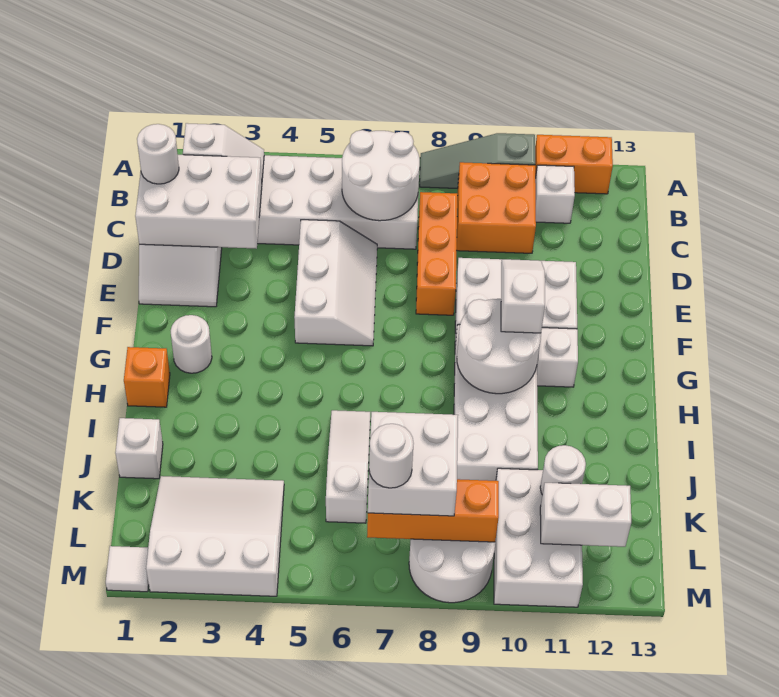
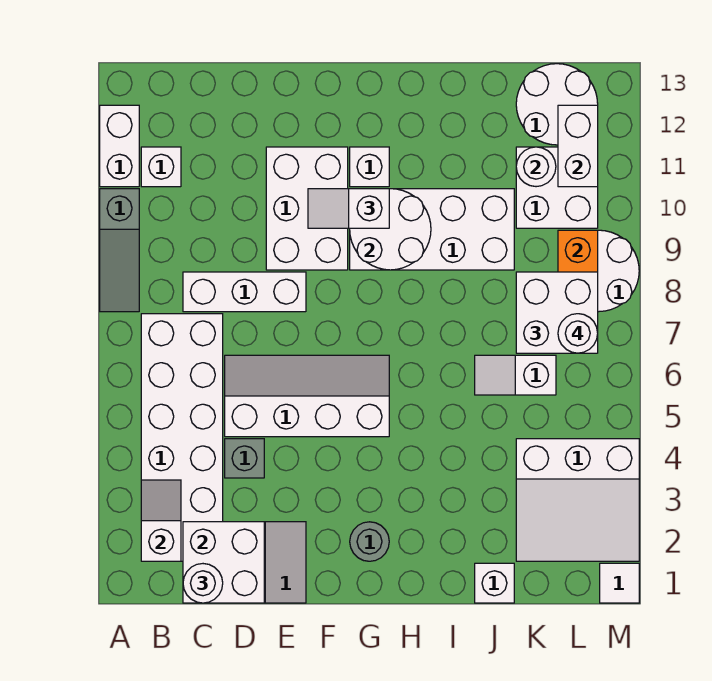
orange 1x2 brick [535,135,613,194] -> white 1x2 brick [100,105,139,187]
white 2x2 round brick [342,130,420,221] -> white 2x2 round brick moved to [516,64,598,145]
orange 2x2 brick [457,162,536,253] -> none
white 2x3 brick [135,155,262,249] -> white 2x2 brick [183,522,264,603]
orange 1x3 brick [416,192,457,315] -> white 1x3 brick [183,272,306,312]
none -> grey 1x1 brick [225,439,264,478]
white 2x3 slope [294,220,377,346] -> white 2x4 slope [225,355,389,437]
white 1x1 round brick [171,315,212,373] -> grey 1x1 round brick [350,522,389,561]
orange 1x1 brick [124,347,170,407] -> none
white 1x3 slope [326,410,370,523] -> white 1x2 slope [475,355,556,395]
white 3x3 slope [146,476,284,596] -> white 3x3 slope turned to [516,439,639,561]
white 2x3 brick [494,468,583,607] -> white 2x2 brick [516,147,598,228]

